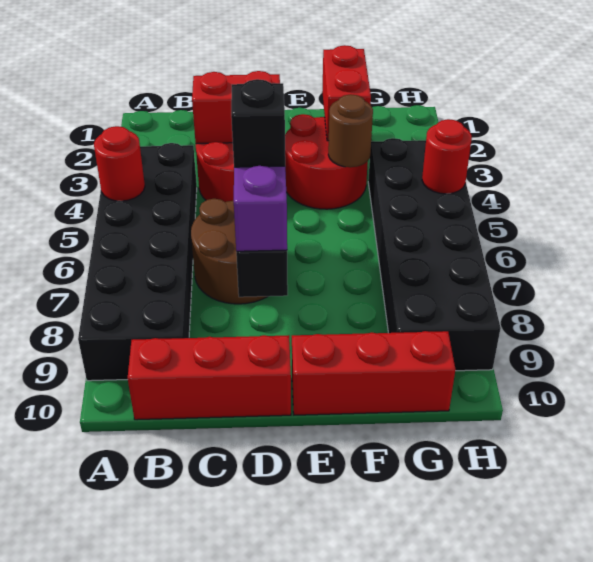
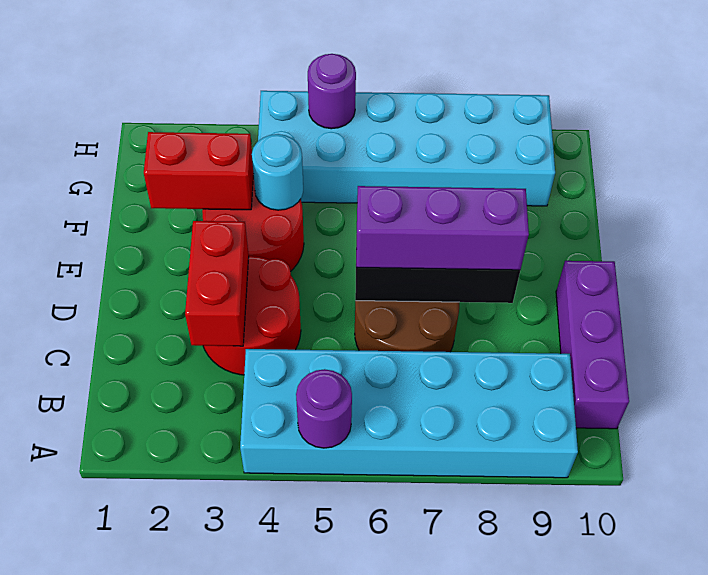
black 2x6 brick [78,143,197,381] -> cyan 2x6 brick [240,349,578,478]
red 1x1 round brick [94,126,145,201] -> purple 1x1 round brick [296,369,352,448]
red 1x3 brick [128,335,291,420] -> purple 1x3 brick [556,261,629,429]
black 1x1 brick [231,79,285,167] -> none
red 1x3 brick [292,331,455,415] -> none
brown 1x1 round brick [328,94,373,167] -> cyan 1x1 round brick [252,134,303,210]
black 2x6 brick [368,138,501,371] -> cyan 2x6 brick [258,91,555,206]
red 1x1 round brick [422,119,472,194] -> purple 1x1 round brick [308,54,356,129]

